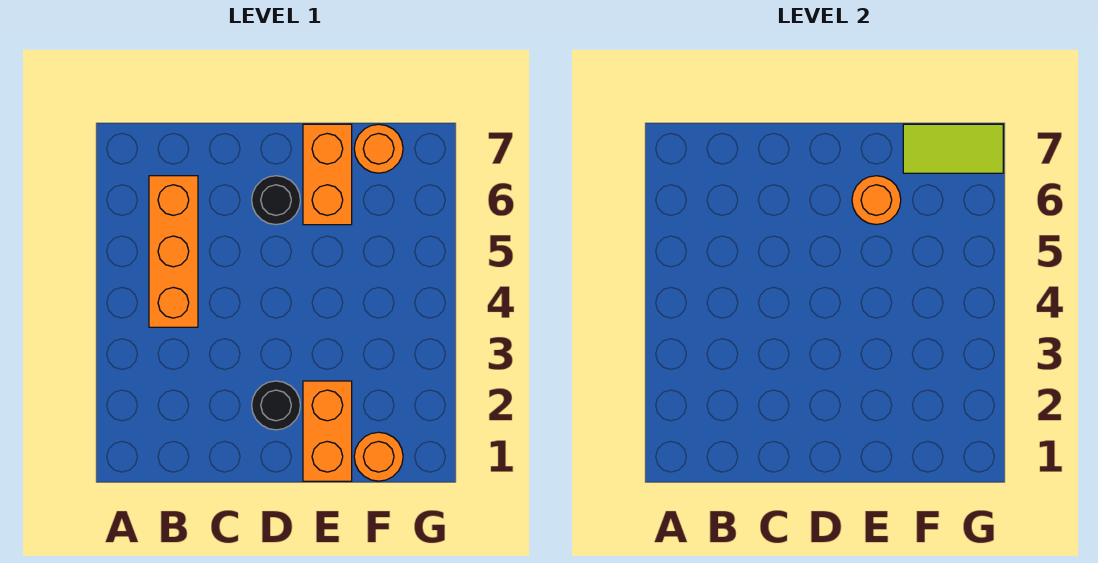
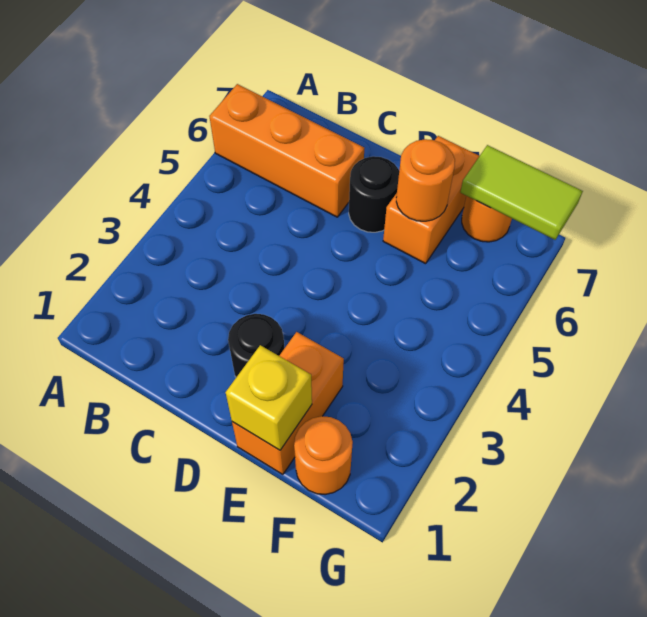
orange 1x3 brick [149,176,198,327] -> orange 1x3 brick turned to [209,84,364,217]
none -> yellow 1x1 brick [226,345,312,450]

